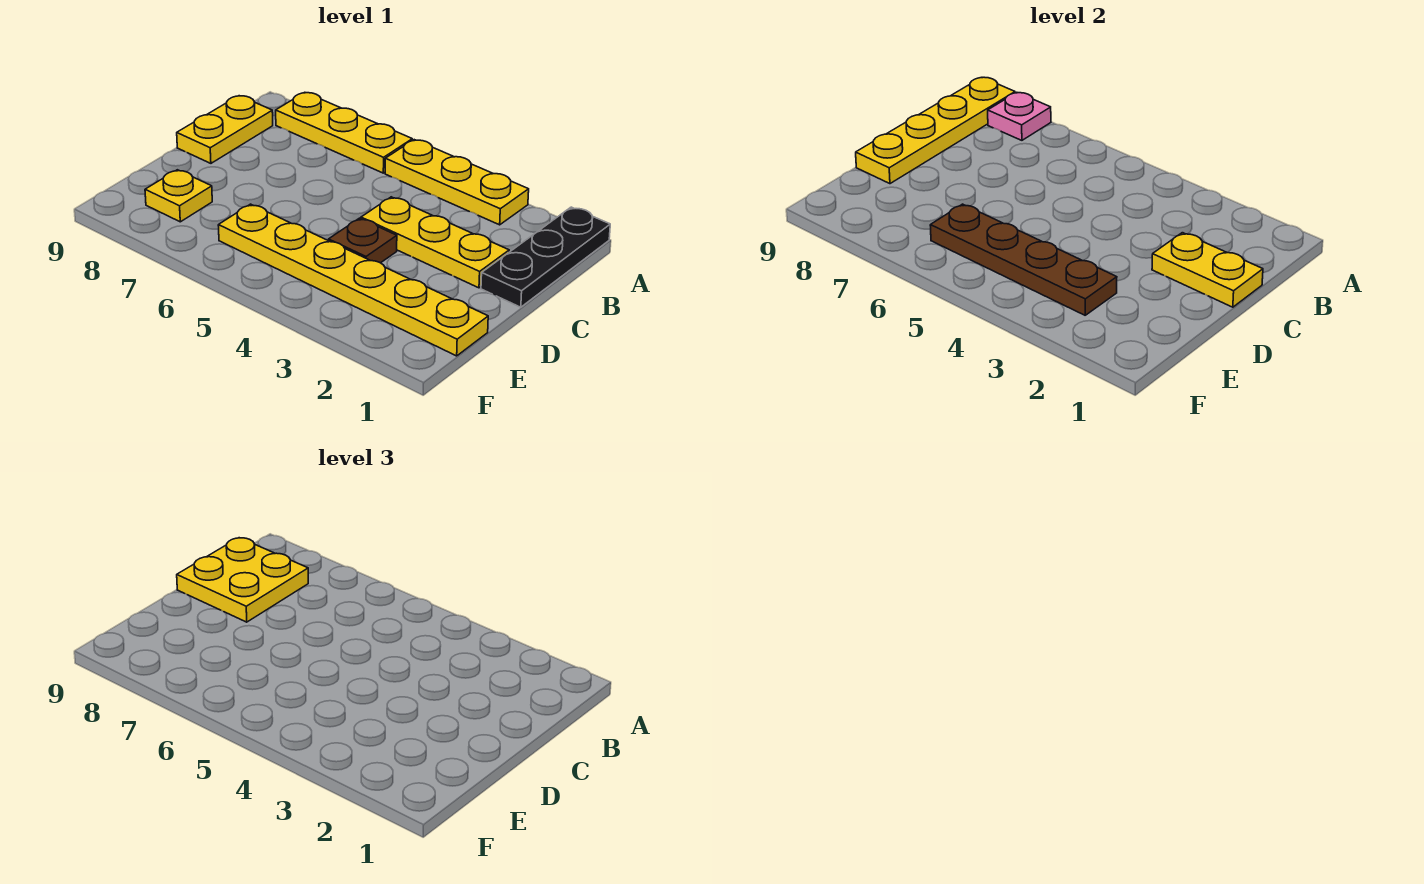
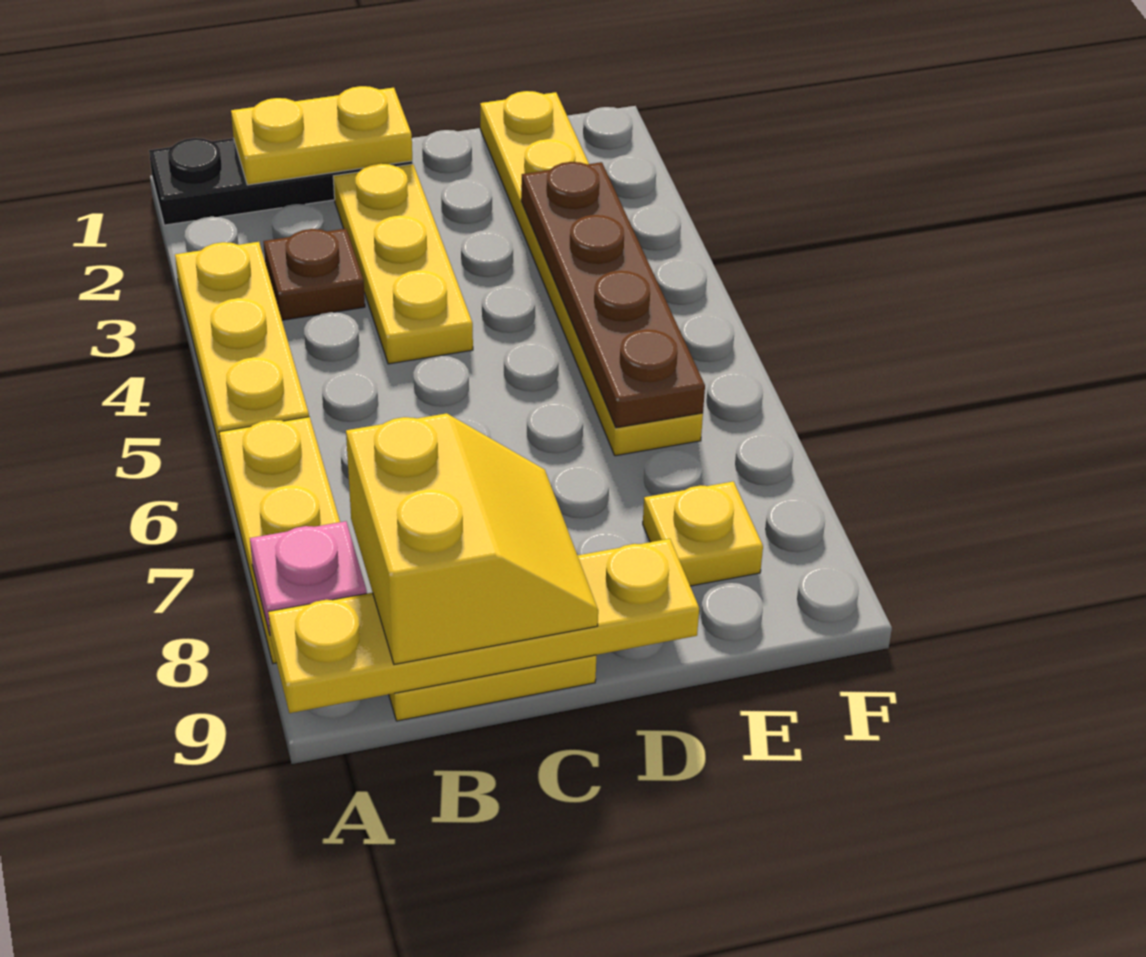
yellow 2x2 plate [177,538,308,622] -> yellow 2x2 slope [346,413,598,664]
yellow 1x2 plate [1152,233,1263,307] -> yellow 1x2 plate turned to [231,86,412,185]
brown 1x1 plate [329,218,397,263] -> brown 1x1 plate moved to [263,229,365,320]

